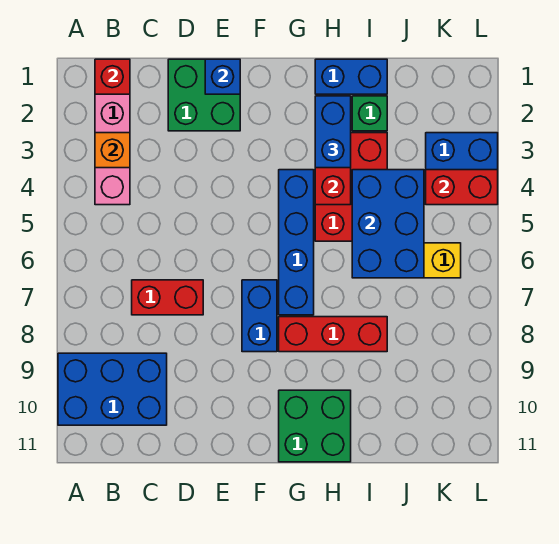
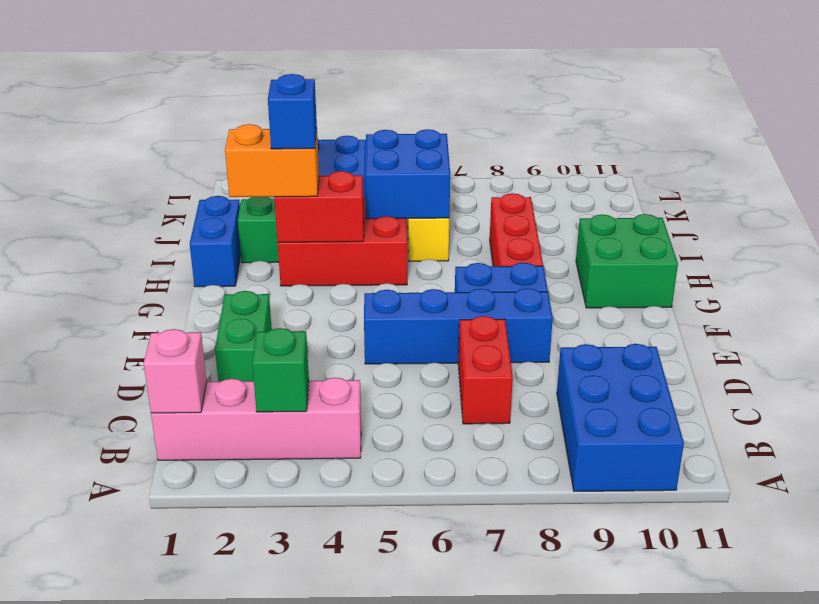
red 1x1 brick [95,59,130,94] -> pink 1x1 brick [144,329,207,413]
orange 1x1 brick [95,133,130,168] -> green 1x1 brick [252,328,309,412]
green 2x2 brick [168,59,240,131] -> green 1x2 brick [215,291,272,382]
blue 1x1 brick [205,59,240,94] -> blue 1x1 brick moved to [268,74,317,149]
blue 1x4 brick [279,170,314,315] -> blue 1x4 brick moved to [364,288,553,364]
blue 1x2 brick [315,96,351,168] -> orange 1x2 brick [225,124,319,197]
blue 2x3 brick [352,170,424,278] -> blue 2x2 brick [365,129,450,219]
red 1x2 brick [426,170,498,205] -> none

